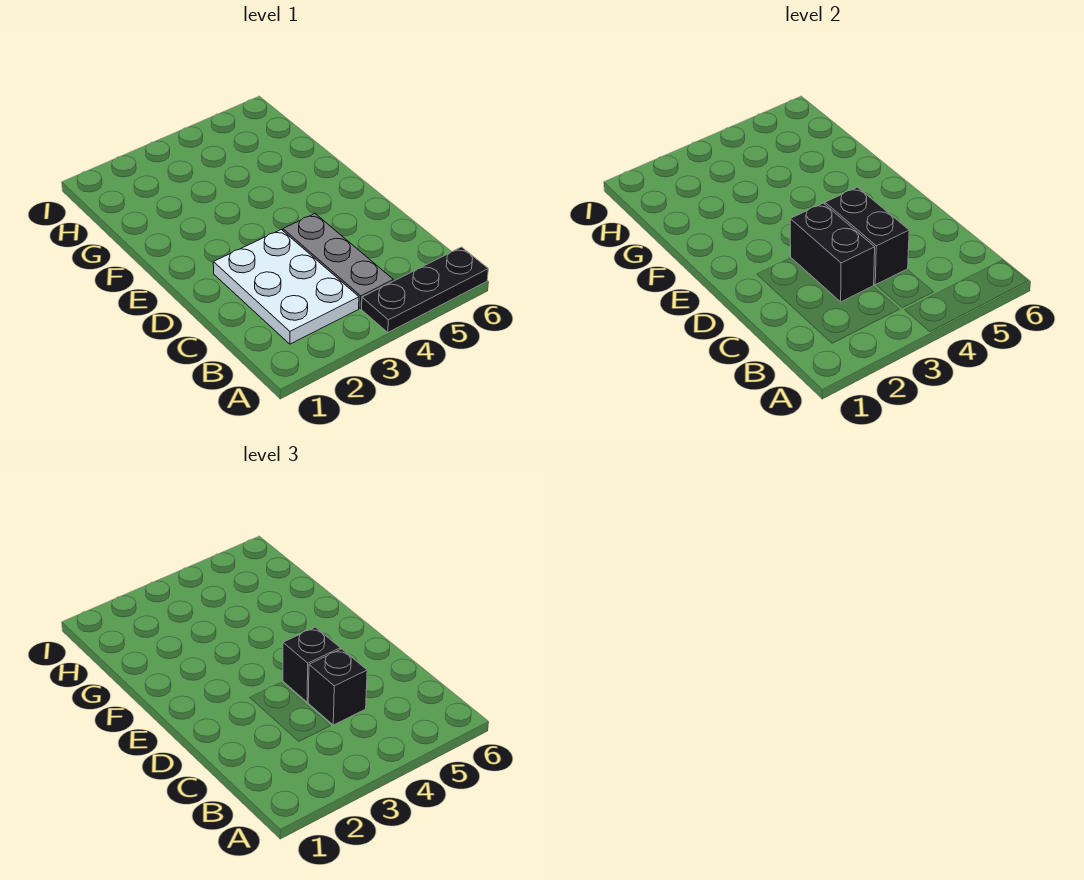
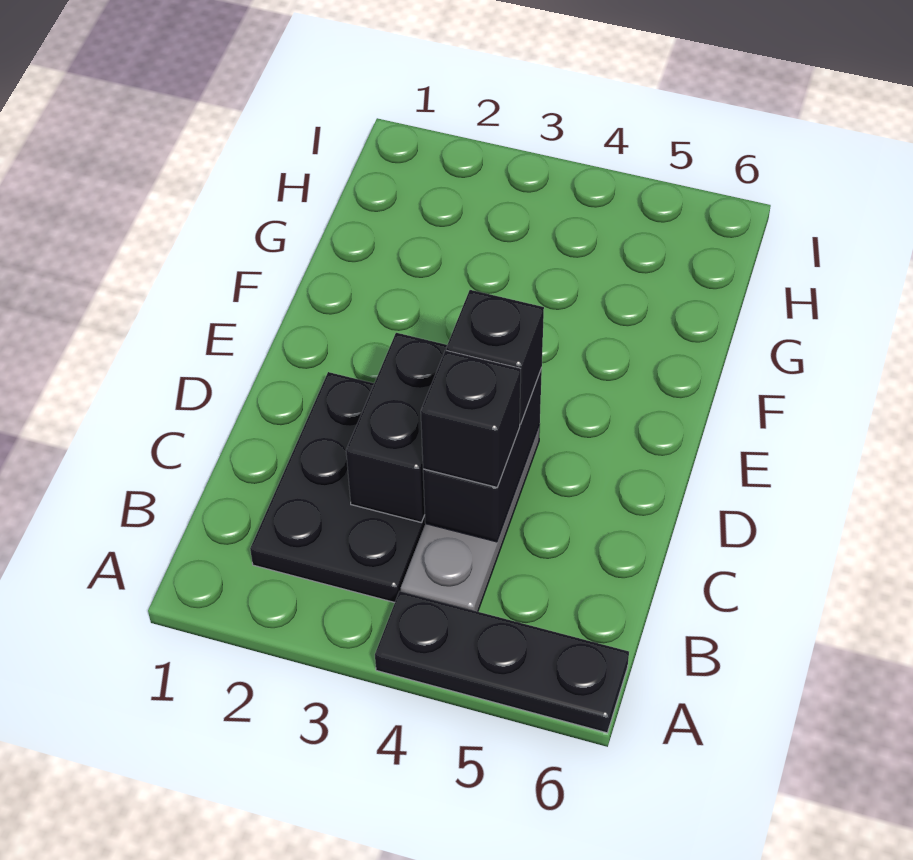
white 2x3 plate [213,230,359,344] -> black 2x3 plate [250,372,425,603]

